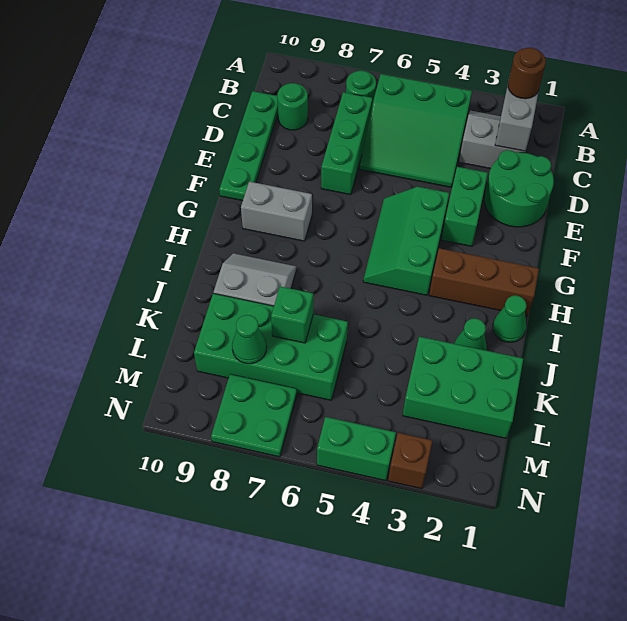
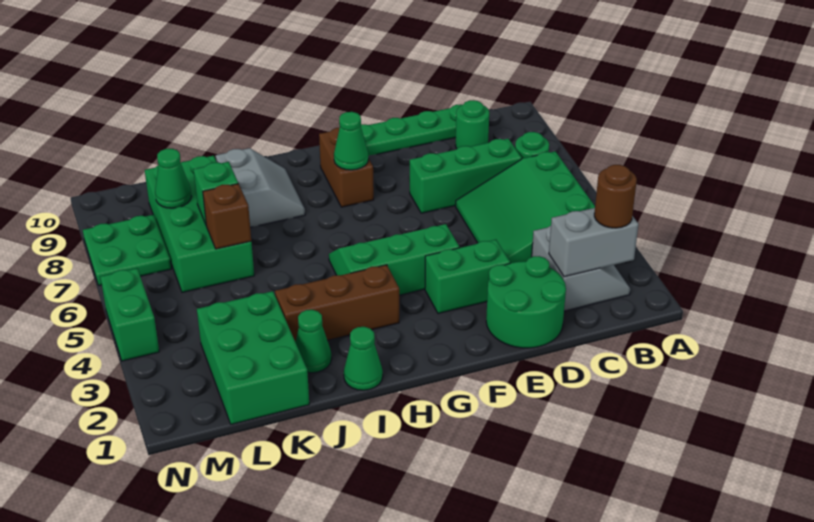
grey 1x2 brick [241,182,312,241] -> brown 1x2 brick [319,128,374,207]
none -> green 1x1 cone [334,112,369,170]
brown 1x3 brick [429,248,539,316] -> brown 1x3 brick turned to [275,265,399,342]
brown 1x1 brick [388,433,432,489] -> brown 1x1 brick moved to [203,184,251,249]

